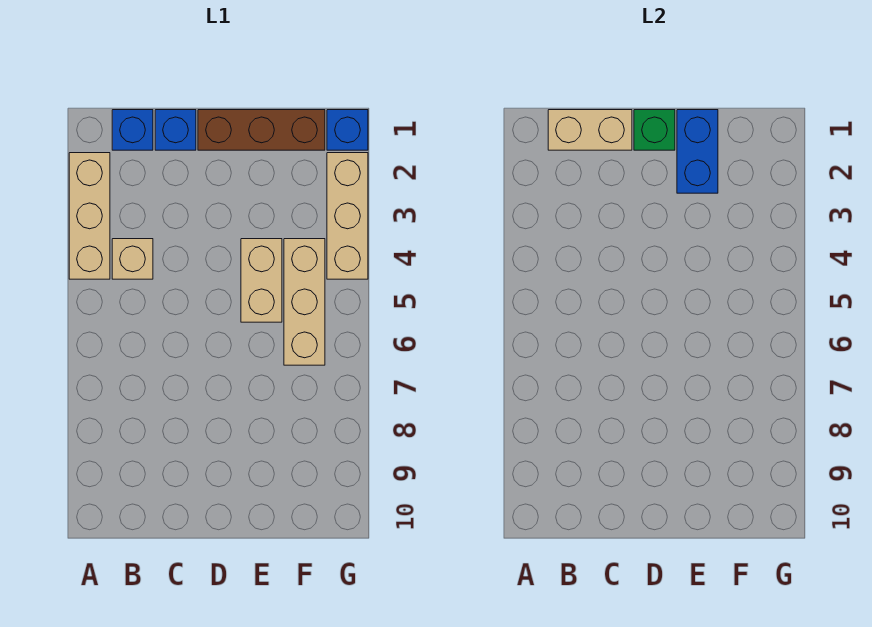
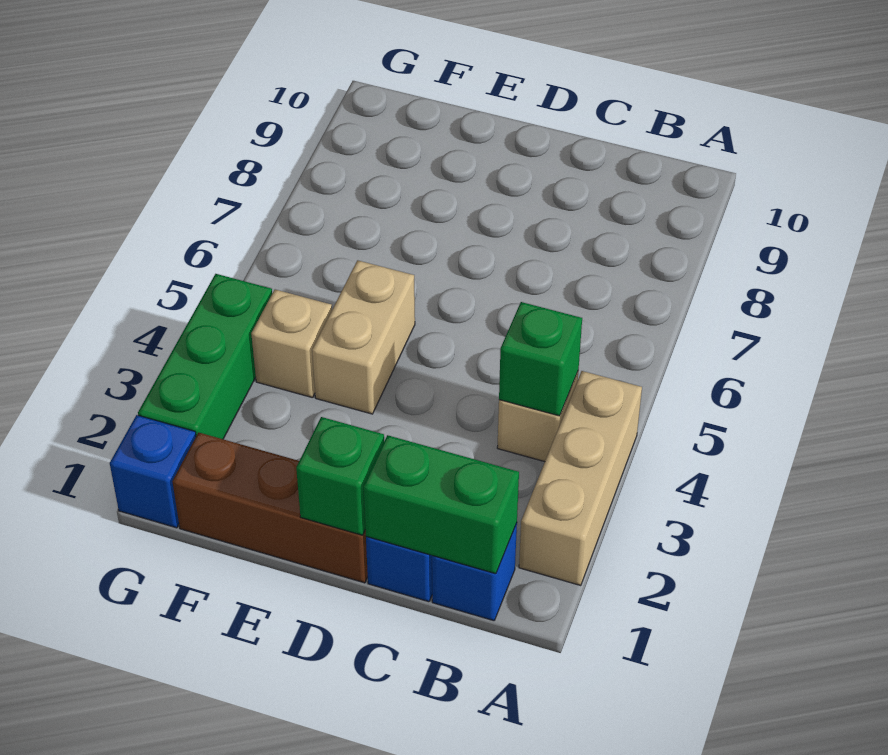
tan 1x2 brick [548,110,632,150] -> green 1x2 brick [364,435,519,574]
none -> green 1x1 brick [499,302,582,416]
blue 1x2 brick [677,110,718,193] -> none
tan 1x3 brick [284,239,325,365] -> tan 1x1 brick [251,290,332,398]
tan 1x3 brick [327,153,368,279] -> green 1x3 brick [138,274,272,439]

